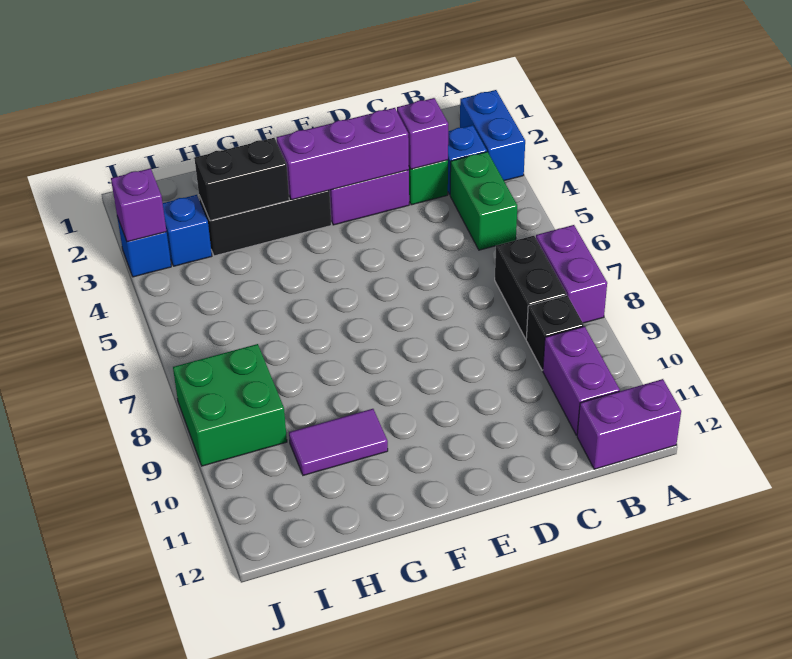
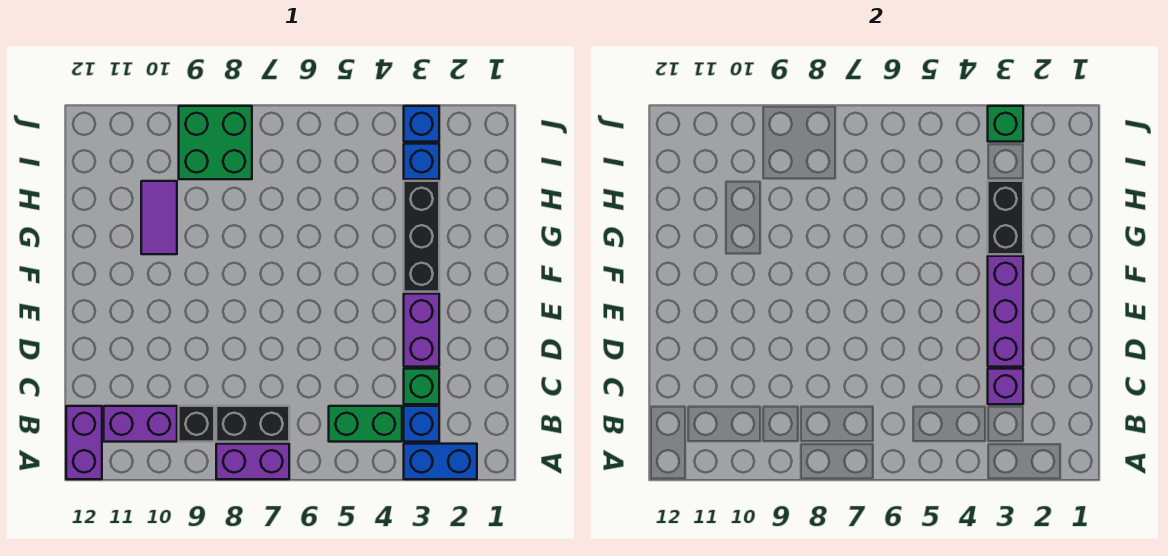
purple 1x1 brick [111,168,166,242] -> green 1x1 brick [988,106,1023,142]

